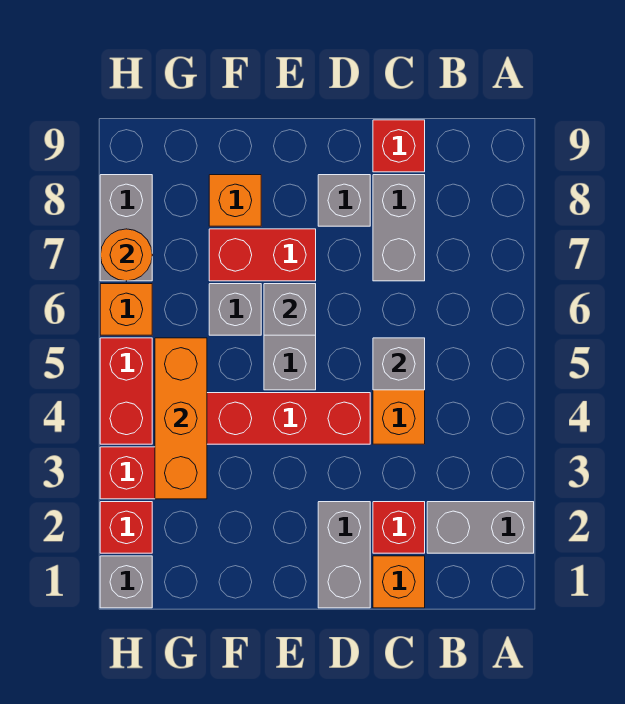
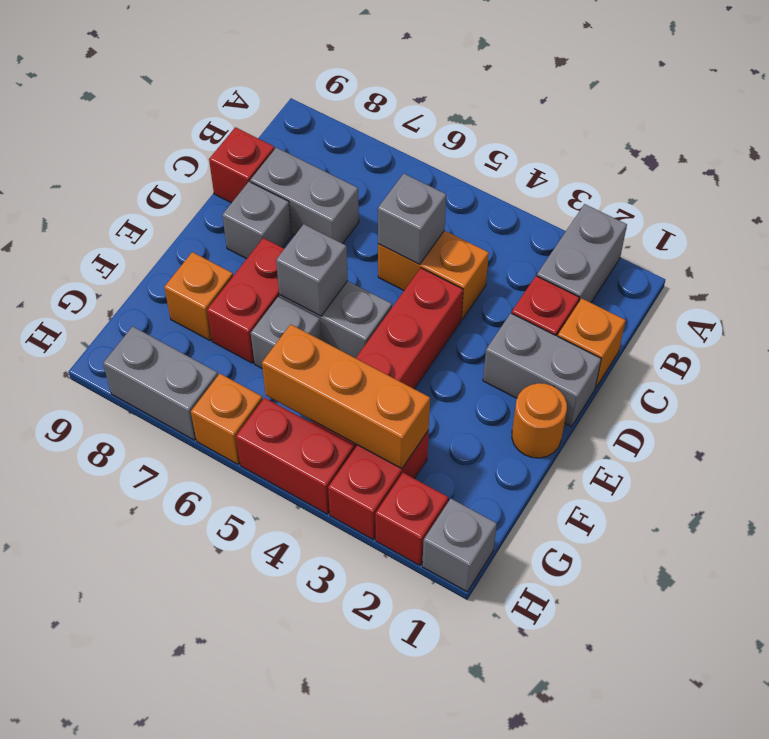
orange 1x1 round brick [101,229,152,281] -> orange 1x1 round brick moved to [512,383,567,458]

